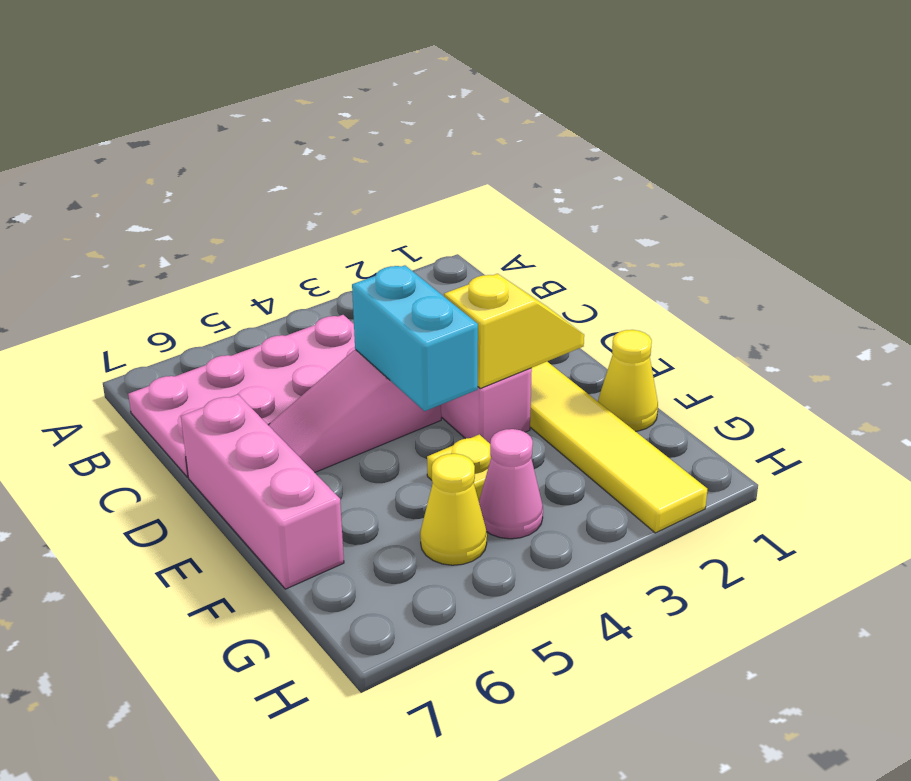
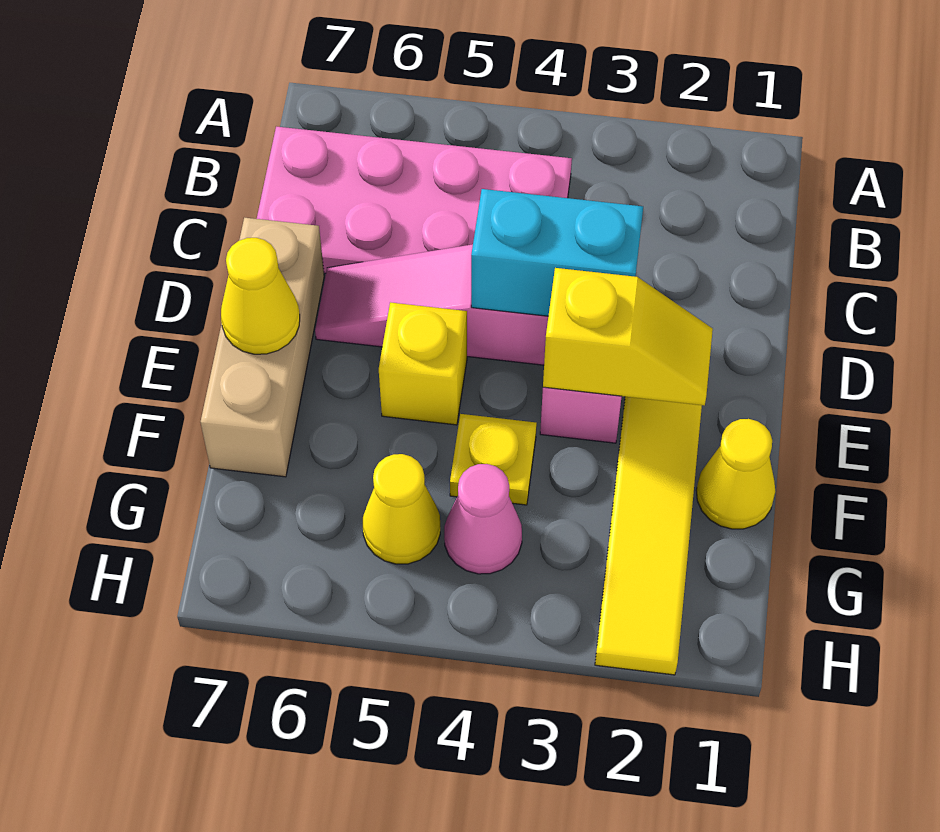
cyan 1x2 brick [352,265,478,411] -> cyan 1x2 brick turned to [471,189,643,316]
pink 1x3 brick [181,394,344,589] -> tan 1x3 brick [200,218,324,477]
none -> yellow 1x1 brick [379,302,467,425]
none -> yellow 1x1 cone [221,238,300,354]

